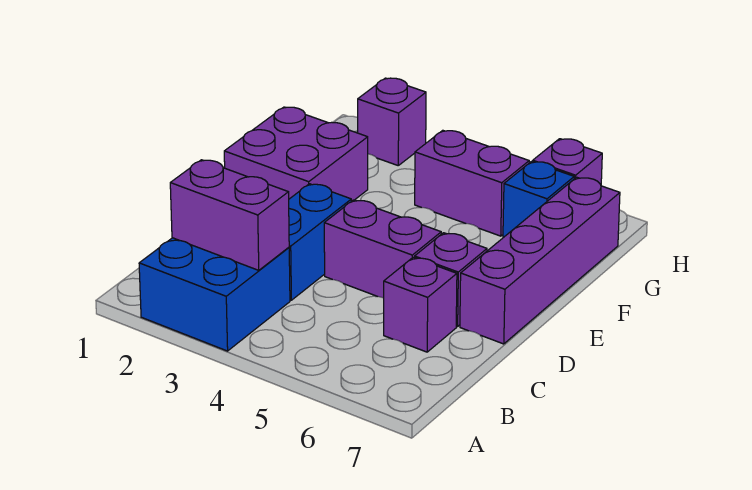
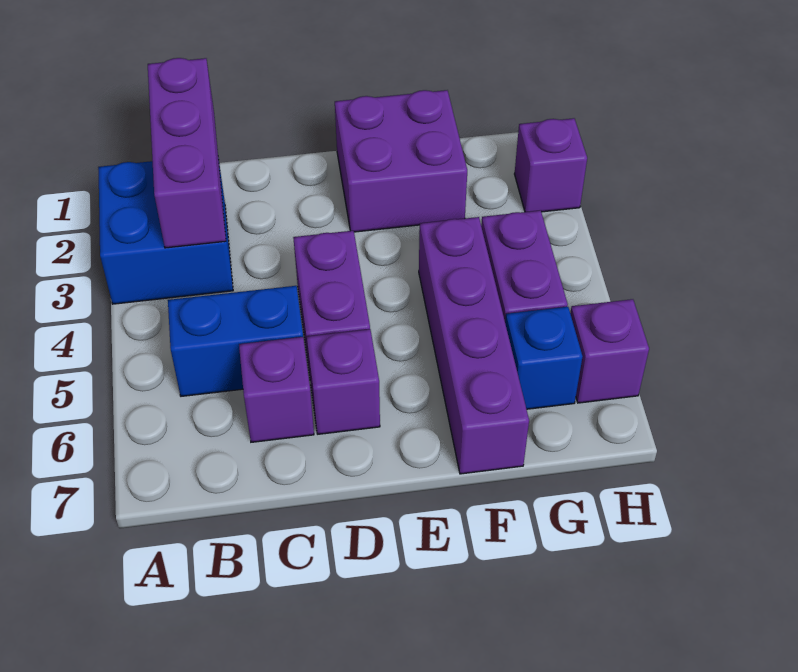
purple 1x2 brick [170,160,289,270] -> purple 1x3 brick [148,58,226,248]
blue 1x2 brick [289,184,351,300] -> blue 1x2 brick moved to [168,286,303,396]
purple 1x4 brick [460,177,620,344] -> purple 1x4 brick turned to [419,217,529,474]

